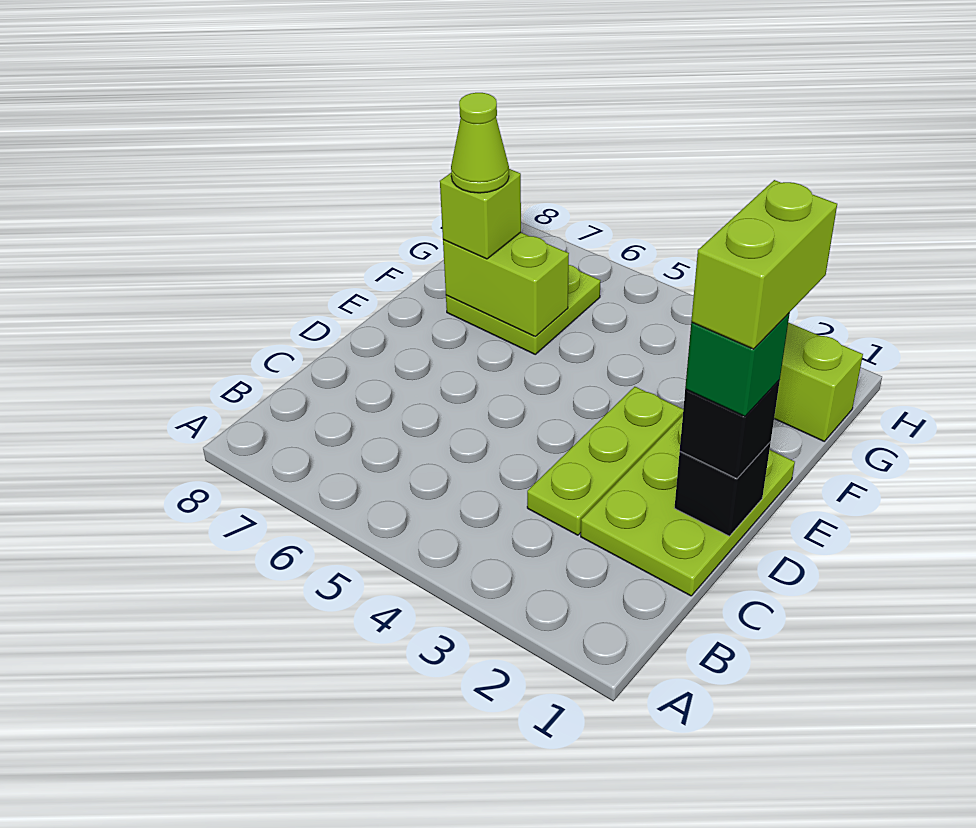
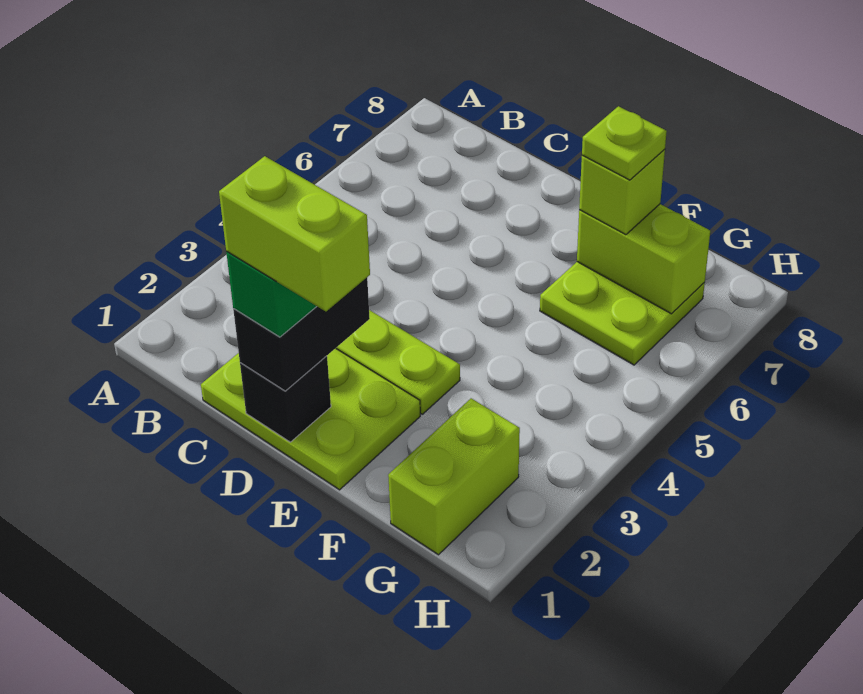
black 1x1 brick [680,380,780,479] -> black 1x2 brick [233,278,370,391]
lime 1x2 brick [443,232,569,336] -> lime 1x2 brick turned to [577,204,710,314]
lime 1x1 cone [451,93,509,193] -> lime 1x1 plate [582,106,667,180]

